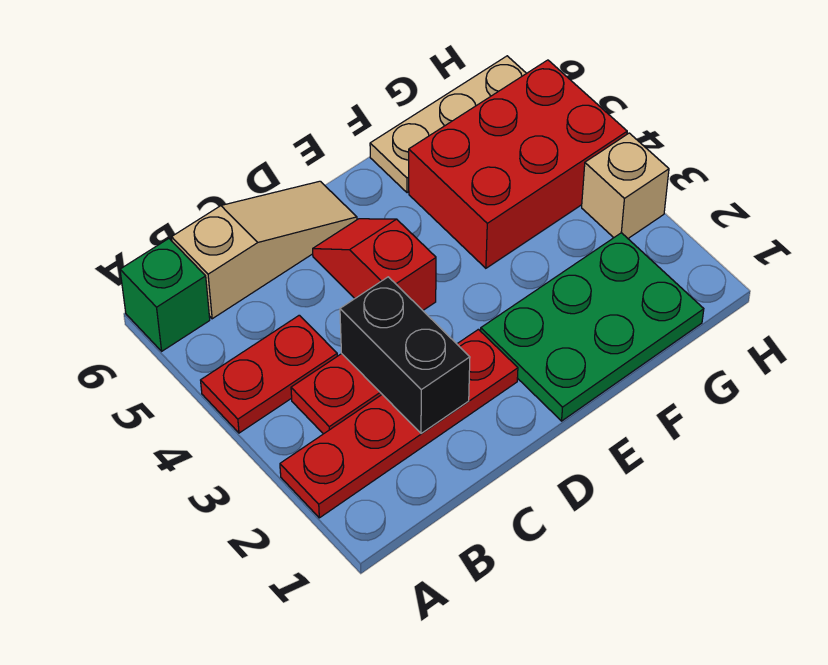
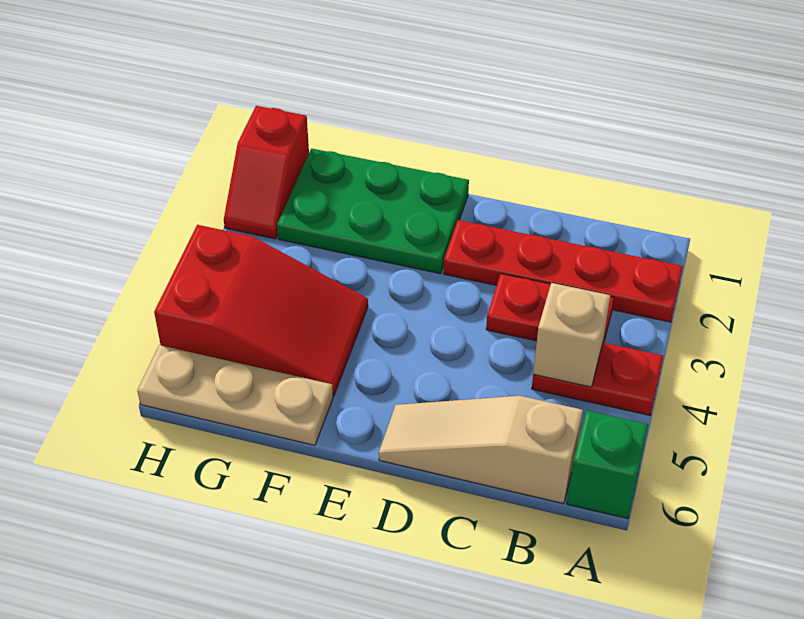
black 1x2 brick [340,277,470,433] -> none
red 1x2 slope [313,219,436,310] -> red 1x2 slope moved to [224,106,309,239]
red 2x3 brick [409,60,627,268] -> red 2x3 slope [154,225,368,396]
tan 1x1 brick [582,133,669,238] -> tan 1x1 brick moved to [533,283,610,387]

